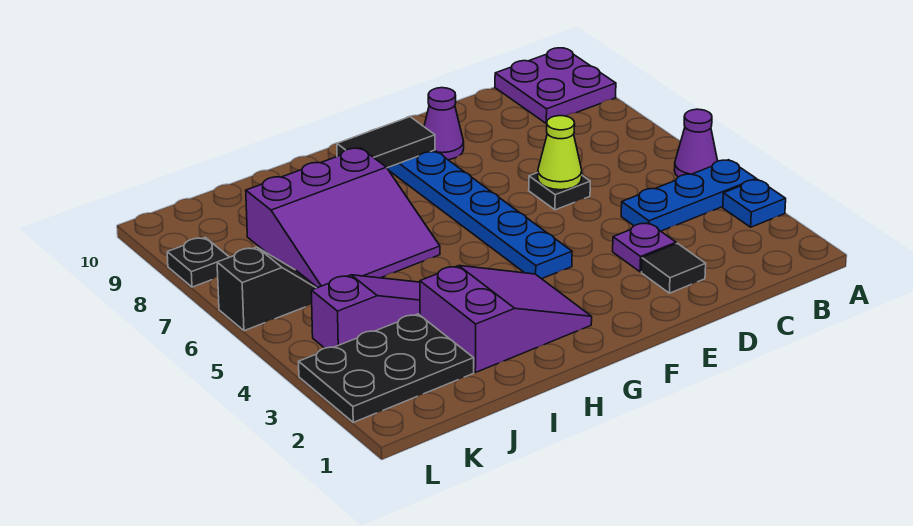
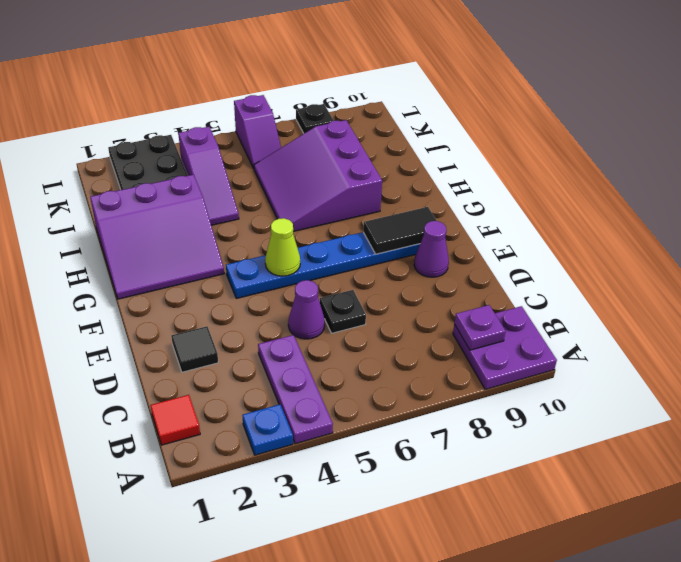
blue 1x3 plate [621,160,756,231] -> purple 1x3 plate [258,335,333,444]
purple 1x1 cone [674,109,718,177] -> purple 1x1 cone moved to [288,280,325,339]
none -> red 1x1 tile [150,395,200,445]
purple 1x1 plate [613,223,676,272] -> purple 1x1 plate moved to [454,305,506,350]
lime 1x1 cone [538,116,582,190] -> lime 1x1 cone moved to [265,218,300,276]
black 1x2 tile [337,117,435,168] -> black 1x2 tile turned to [363,207,437,254]
purple 2x3 slope [420,266,592,373] -> purple 3x3 slope [90,175,224,299]
black 1x2 slope [217,247,317,331] -> purple 1x2 slope [234,95,281,169]

